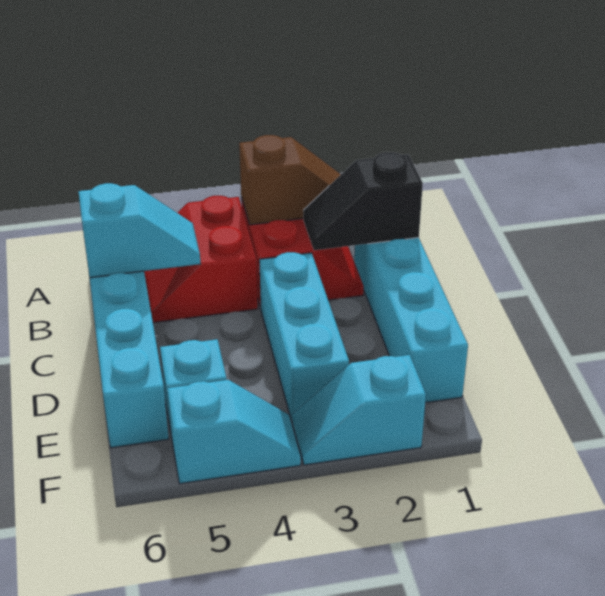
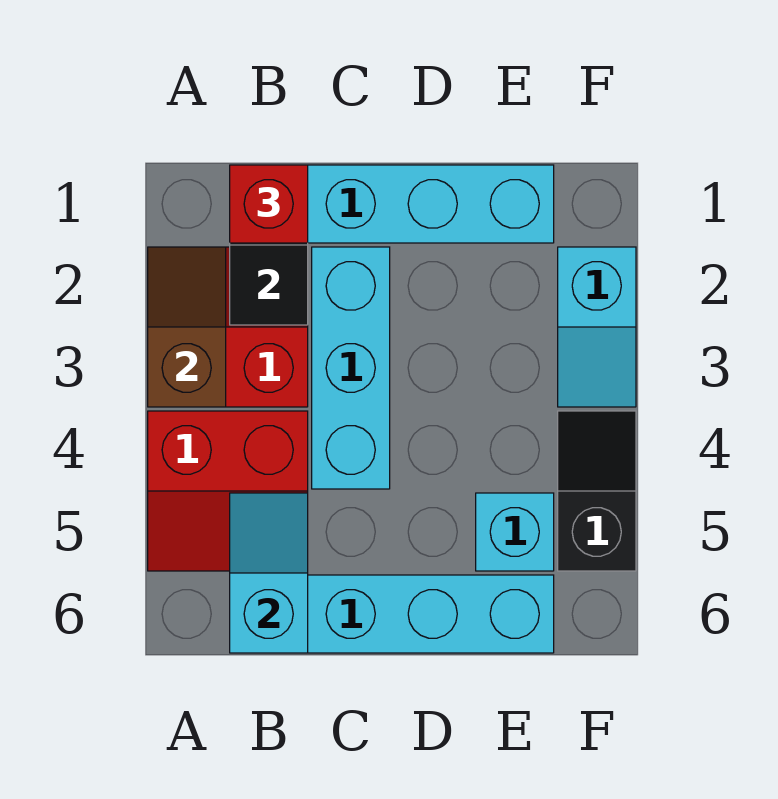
none -> red 1x1 brick [230,165,308,243]
cyan 1x3 brick [259,252,349,421] -> cyan 1x3 brick turned to [312,247,390,489]
cyan 1x2 slope [167,380,301,484] -> black 1x2 slope [558,411,636,571]

